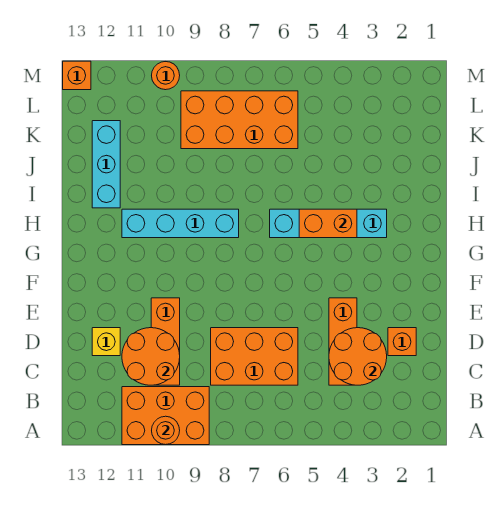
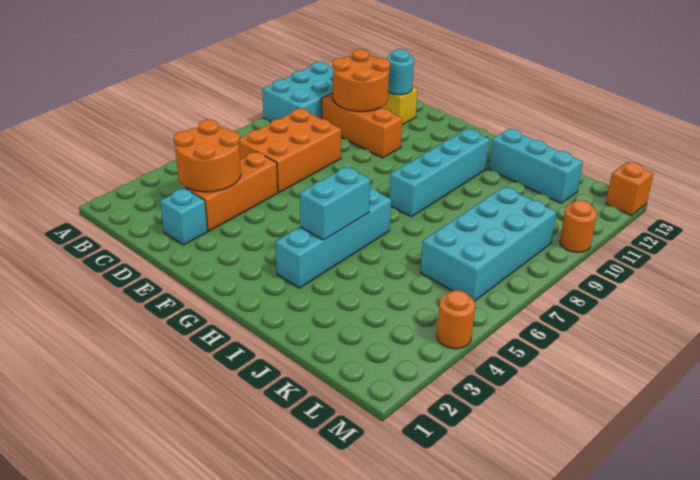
orange 2x3 brick [122,387,209,445] -> cyan 2x3 brick [262,62,333,122]
orange 1x1 round brick [152,416,180,445] -> orange 1x1 round brick moved to [437,291,475,349]
orange 1x3 brick [329,298,357,385] -> orange 1x3 brick turned to [186,152,278,231]
orange 1x1 brick [388,328,416,356] -> cyan 1x1 brick [160,188,208,245]
none -> cyan 1x1 round brick [387,49,414,95]
orange 1x2 brick [299,209,357,238] -> cyan 1x2 brick [300,167,370,240]
orange 2x4 brick [181,91,298,149] -> cyan 2x4 brick [420,187,557,301]

